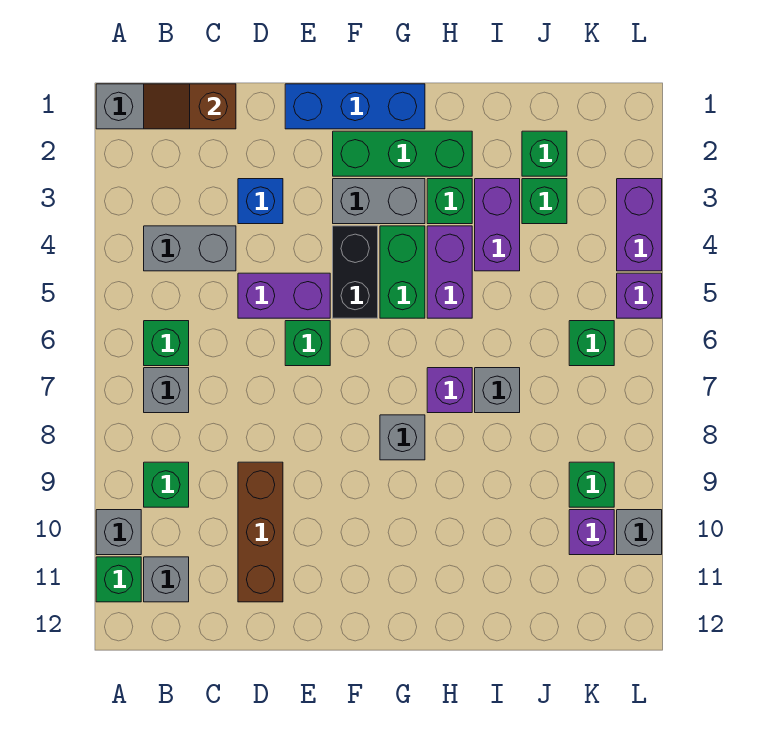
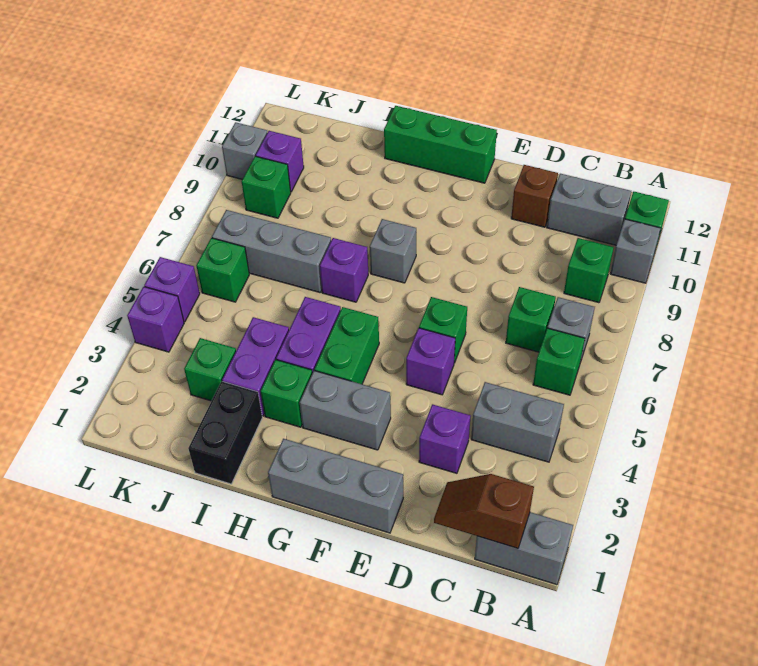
brown 1x2 slope [144,84,236,129] -> brown 1x2 slope turned to [434,474,534,548]
grey 1x1 brick [144,557,189,602] -> grey 1x2 brick [547,174,631,245]
blue 1x1 brick [238,179,283,224] -> purple 1x1 brick [419,404,470,473]
purple 1x2 brick [238,273,330,318] -> purple 1x1 brick [406,328,455,395]
brown 1x3 brick [238,462,283,602] -> brown 1x1 brick [511,165,558,227]
blue 1x3 brick [285,84,425,129] -> grey 1x3 brick [268,439,403,533]
green 1x3 brick [333,131,472,176] -> green 1x3 brick moved to [384,106,497,183]
black 1x2 brick [333,226,378,318] -> black 1x2 brick moved to [188,381,262,484]
grey 1x1 brick [475,368,520,413] -> grey 1x3 brick [212,210,331,292]
green 1x1 brick [522,131,567,176] -> green 1x1 brick moved to [506,287,556,352]
purple 1x2 brick [617,179,662,271] -> purple 1x1 brick [127,287,184,352]

